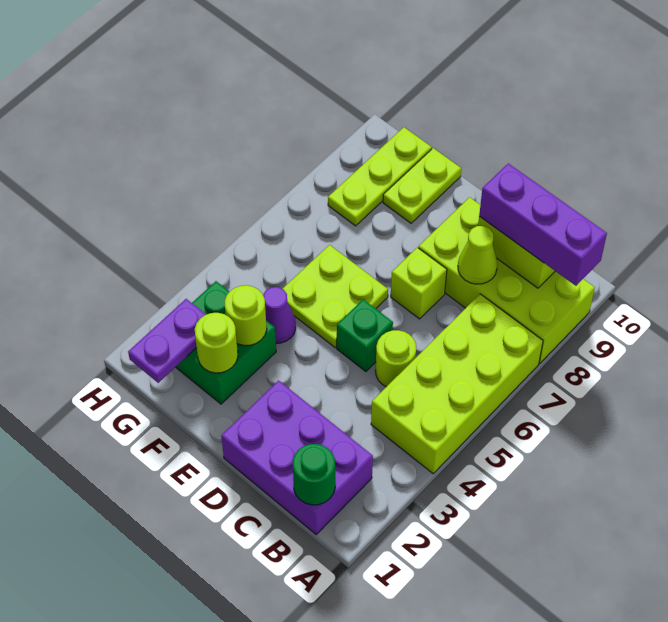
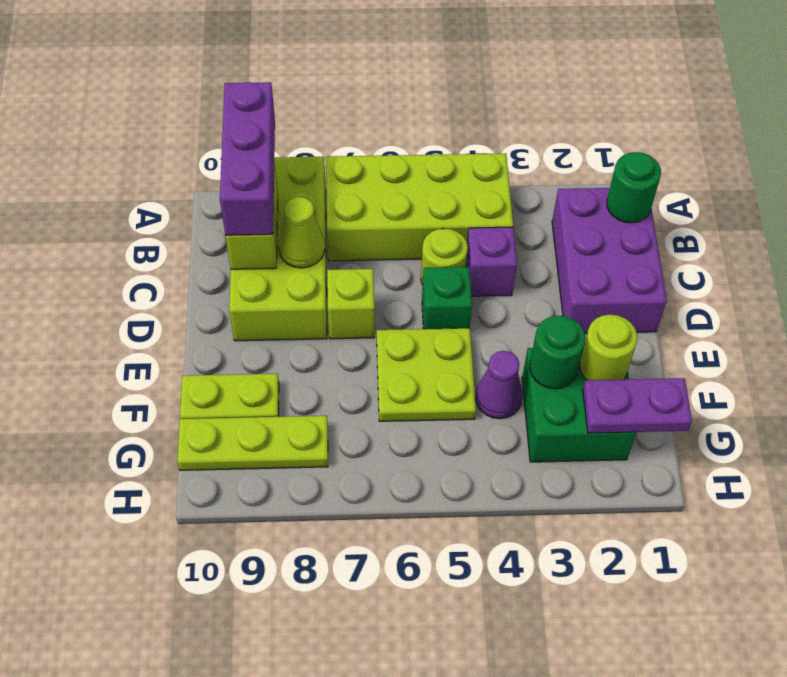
none -> purple 1x1 brick [466,227,517,296]
lime 1x1 round brick [225,285,267,346] -> green 1x1 round brick [530,316,585,389]

